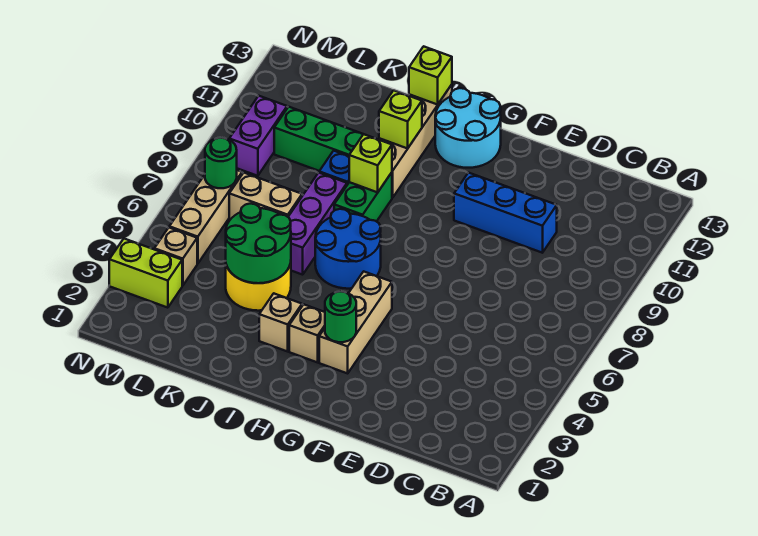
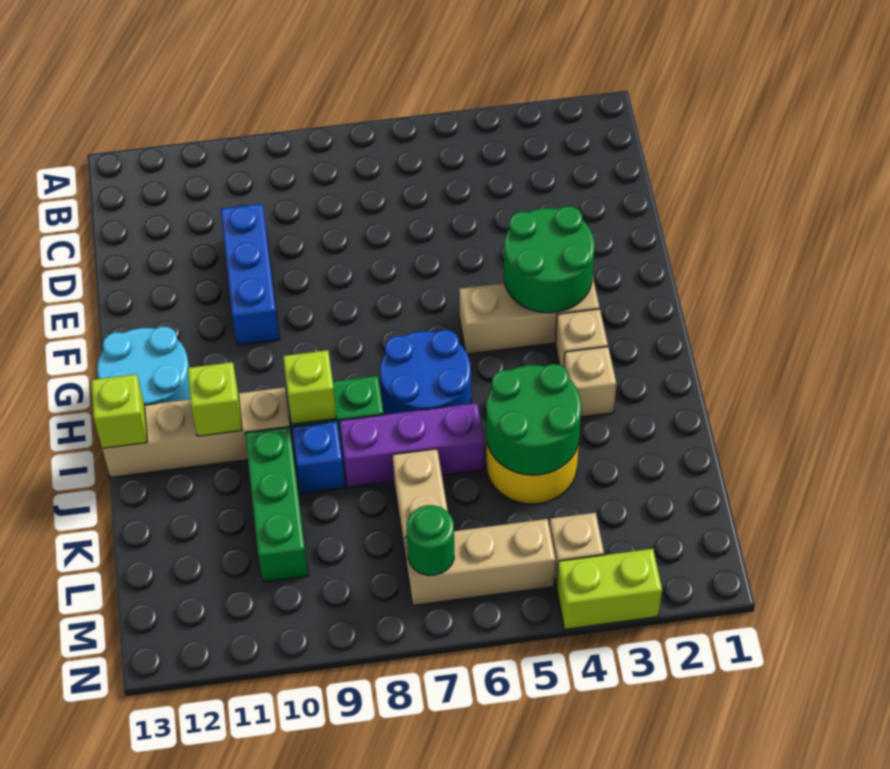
green 1x1 round brick [325,291,356,342] -> green 2x2 round brick [504,206,595,313]
lime 1x2 brick [109,239,182,308] -> lime 1x2 brick turned to [557,549,662,629]
purple 1x2 brick [229,96,287,176] -> none

